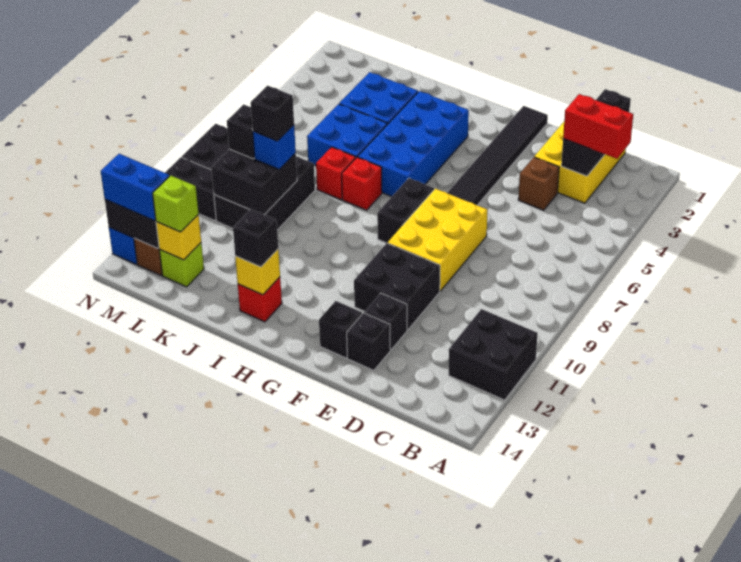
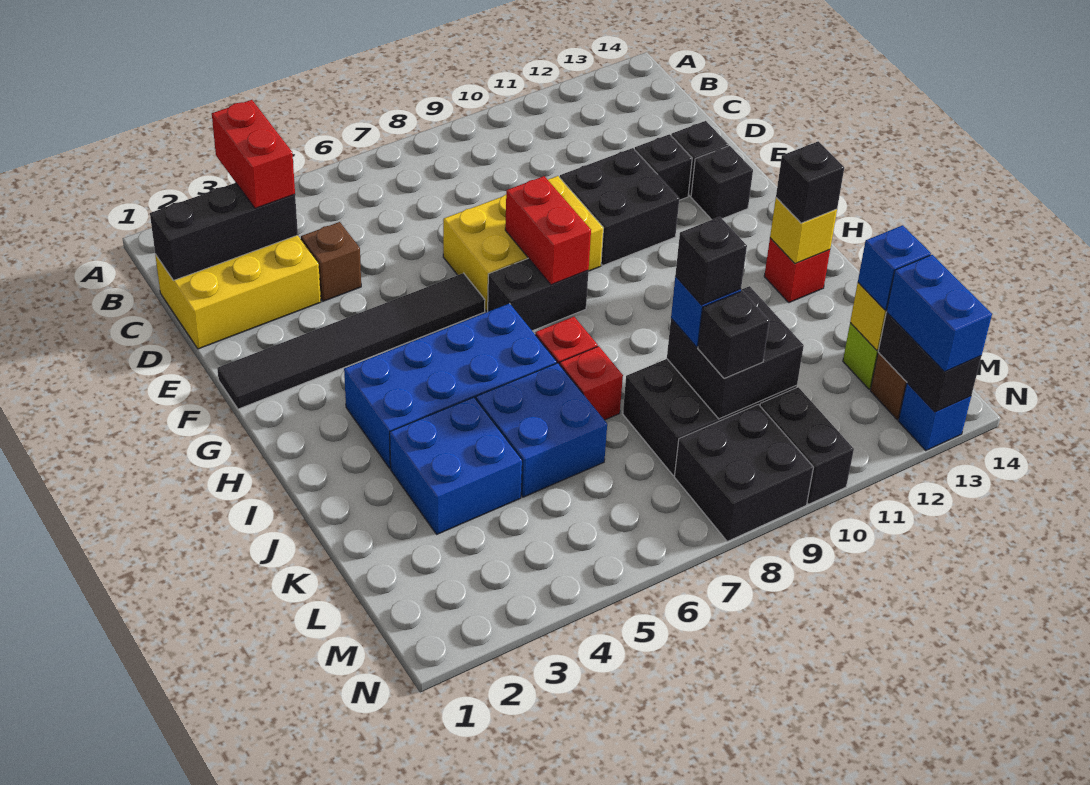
black 2x2 brick [449,309,538,400] -> none
none -> red 1x2 brick [505,176,591,285]
lime 1x1 brick [153,176,198,232] -> blue 1x1 brick [858,225,931,310]

